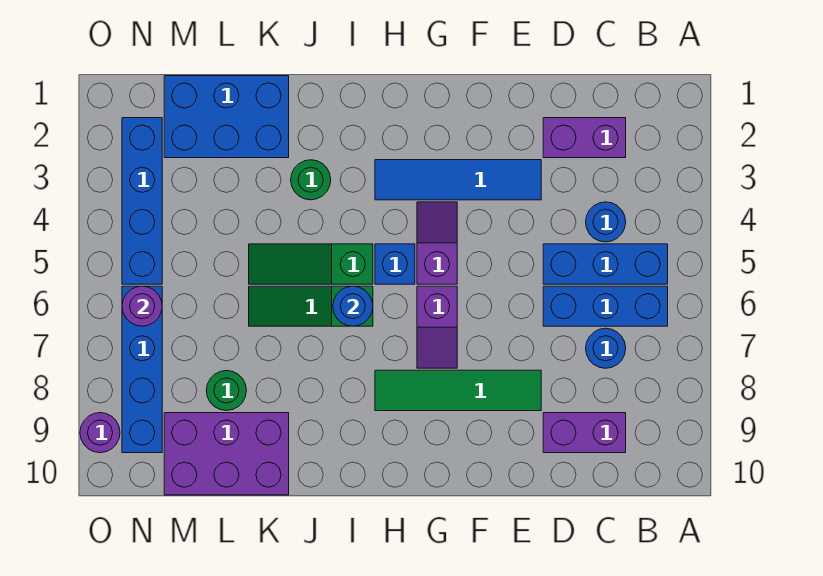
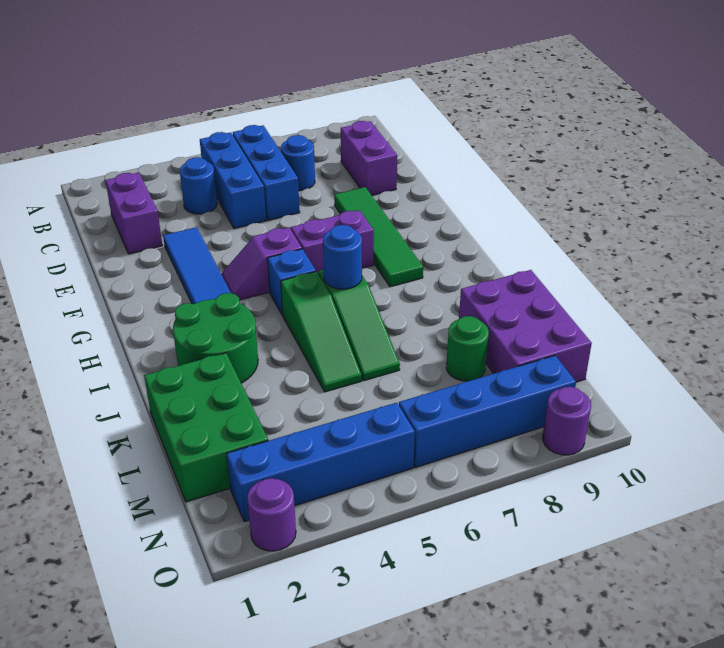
purple 1x2 slope [417,286,457,368] -> purple 1x2 brick [291,210,374,273]
green 1x1 round brick [291,160,331,200] -> green 2x2 round brick [173,293,258,383]
blue 2x3 brick [164,76,289,158] -> green 2x3 brick [144,353,268,502]
purple 1x1 round brick [122,286,162,326] -> purple 1x1 round brick moved to [247,478,296,551]

